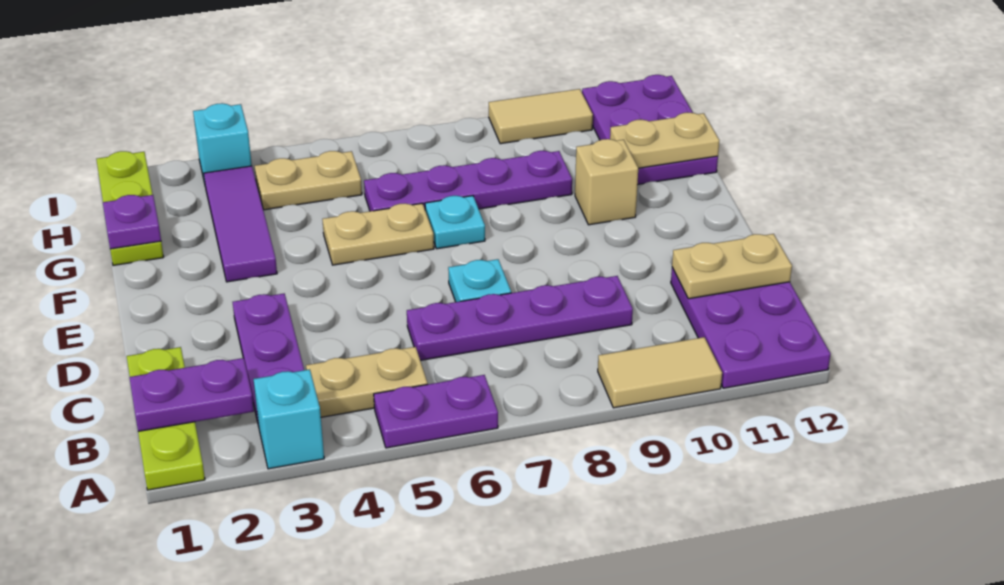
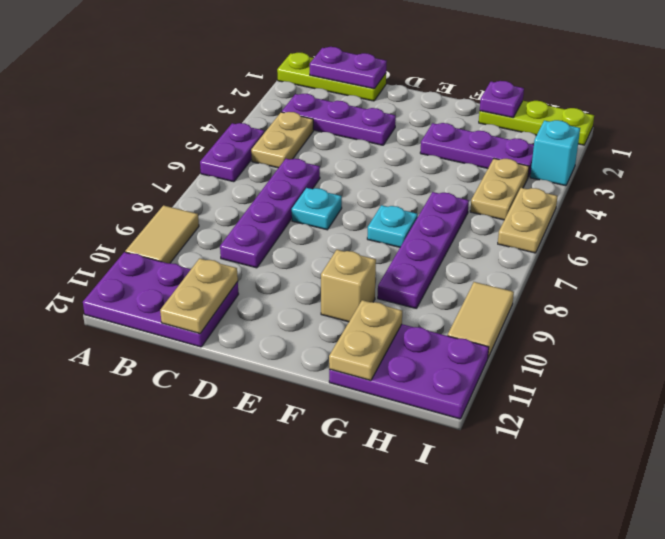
cyan 1x1 brick [254,369,324,469] -> none
purple 1x2 plate [129,358,254,431] -> purple 1x2 plate turned to [310,47,387,89]
purple 1x3 tile [204,166,277,282] -> purple 1x3 plate [420,123,534,177]
tan 1x2 plate [322,203,434,265] -> tan 1x2 plate moved to [498,188,557,253]

